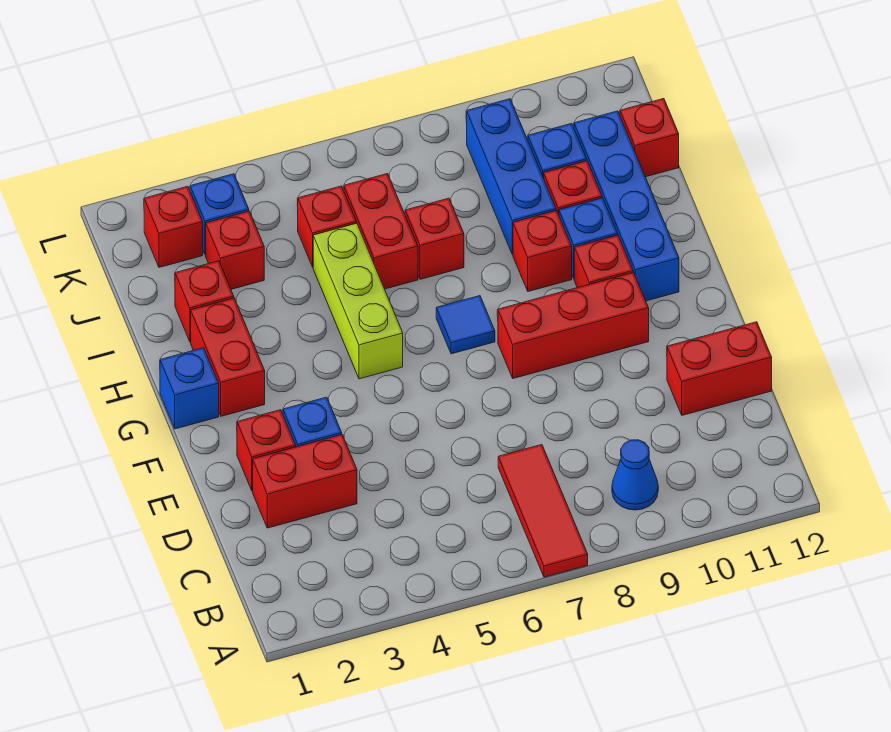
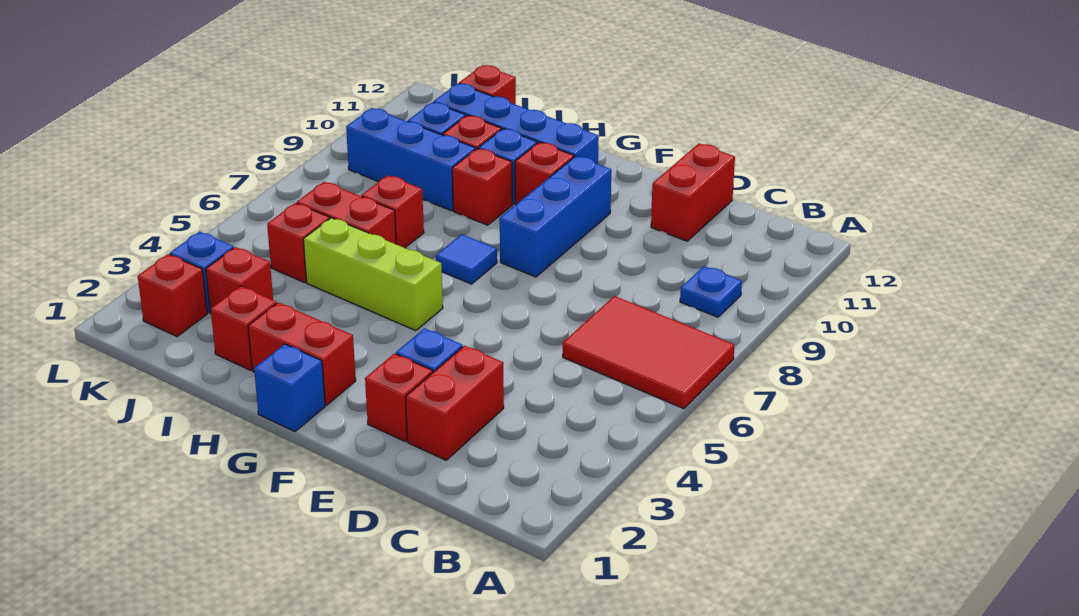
red 1x3 tile [498,445,588,577] -> red 2x3 tile [563,296,734,409]
blue 1x1 cone [612,440,658,510] -> blue 1x1 plate [680,266,742,317]
red 1x3 brick [498,272,649,378] -> blue 1x3 brick [500,156,611,277]

